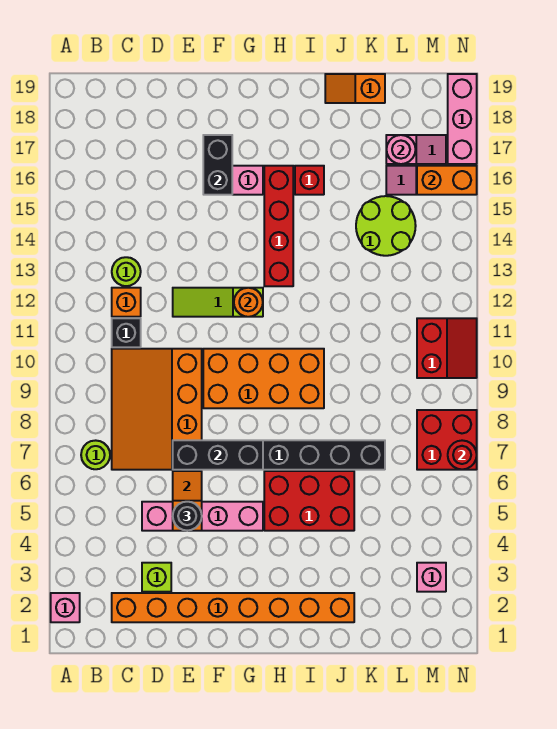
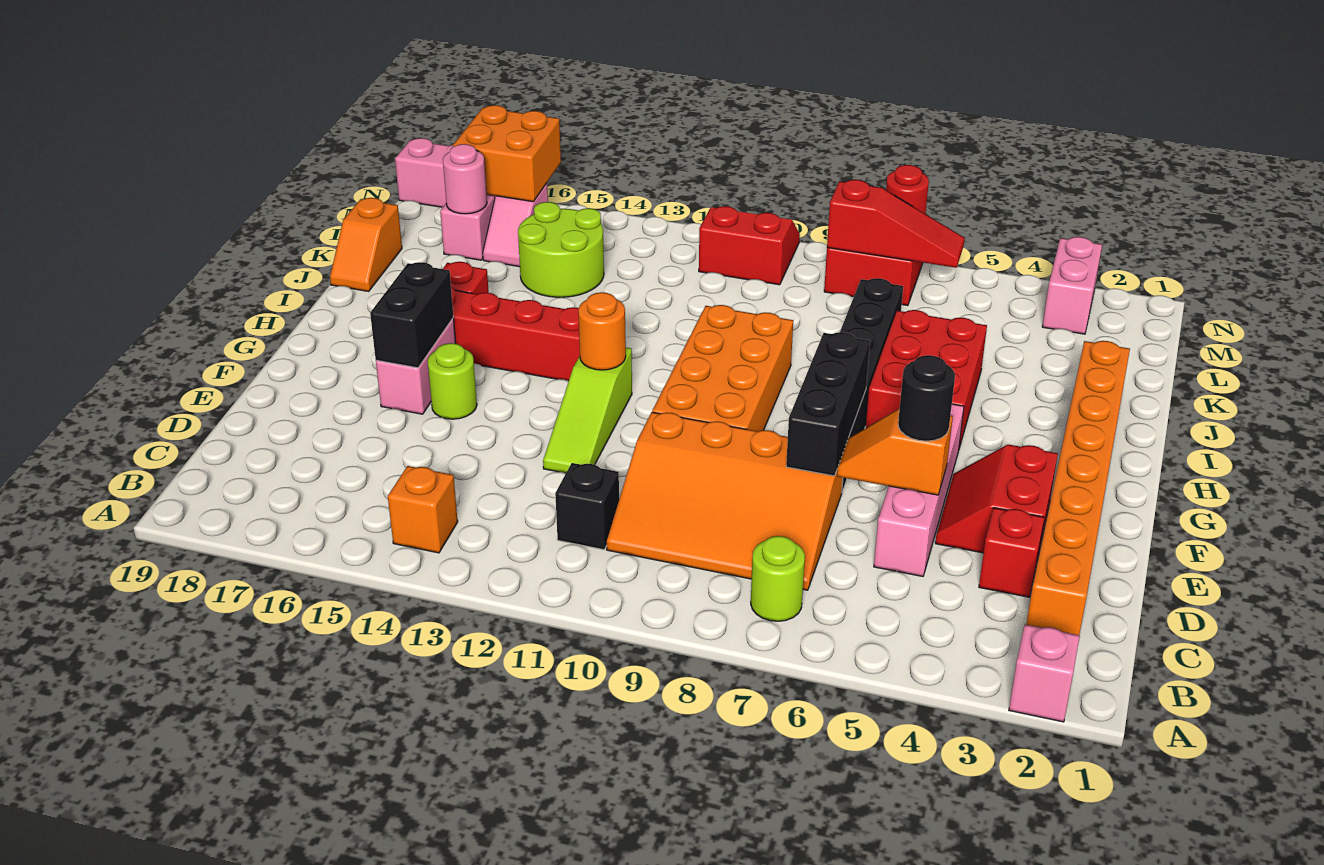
orange 1x1 brick [112,288,141,317] -> orange 1x1 brick moved to [388,466,458,553]
lime 1x1 round brick [112,257,141,286] -> lime 1x1 round brick moved to [428,343,477,419]
lime 1x1 brick [142,563,171,592] -> red 1x1 brick [979,508,1044,597]
none -> red 2x2 slope [935,445,1058,555]
black 1x2 brick [203,135,232,195] -> black 1x2 brick turned to [370,262,453,368]
pink 1x1 brick [417,563,446,592] -> pink 1x2 brick [1042,237,1102,334]
none -> red 1x3 slope [827,180,965,268]
orange 1x2 brick [417,166,477,195] -> orange 2x2 brick [453,105,561,202]

